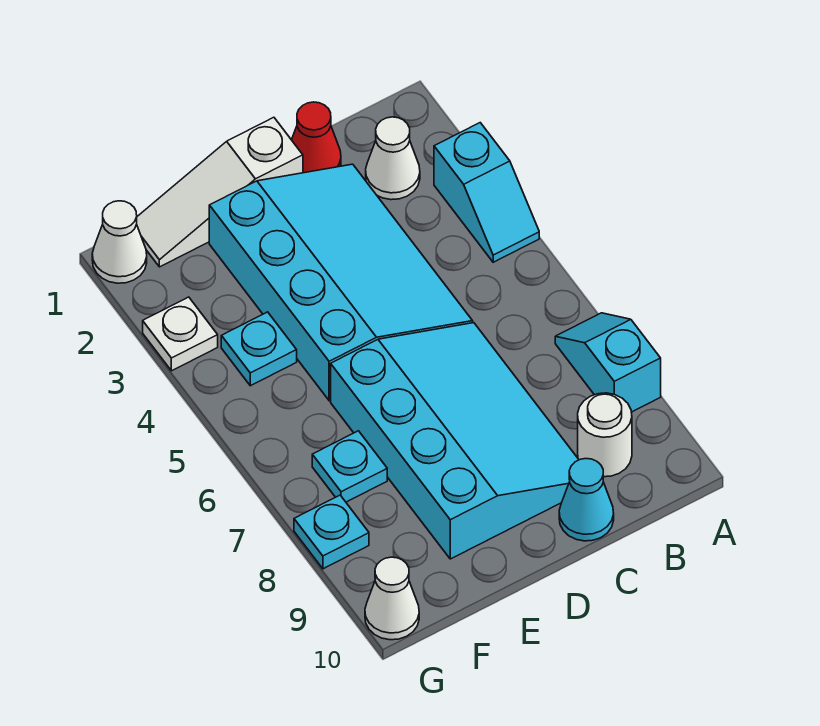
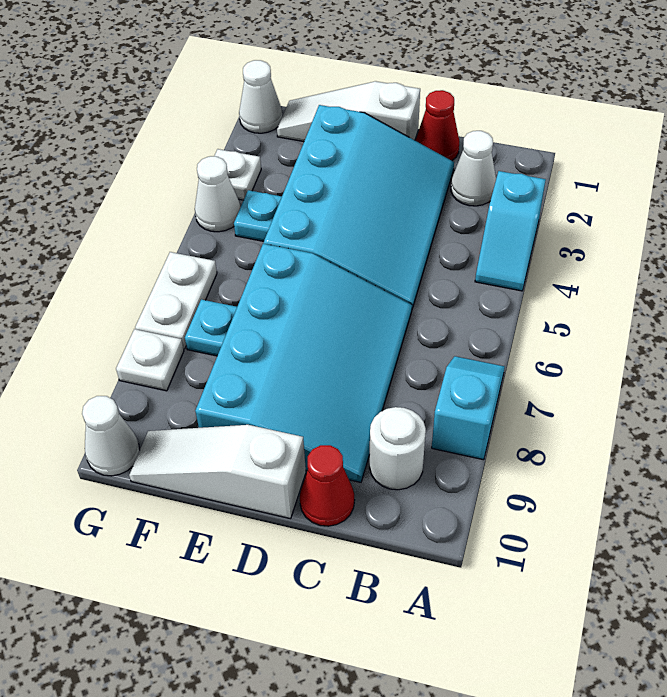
cyan 1x1 cone [559,459,614,541] -> red 1x1 cone [300,445,355,526]
none -> white 1x3 slope [129,425,306,519]
none -> white 1x1 cone [195,156,241,232]
none -> white 1x2 plate [135,252,217,349]
cyan 1x1 plate [294,495,369,569] -> white 1x1 plate [116,329,184,391]

